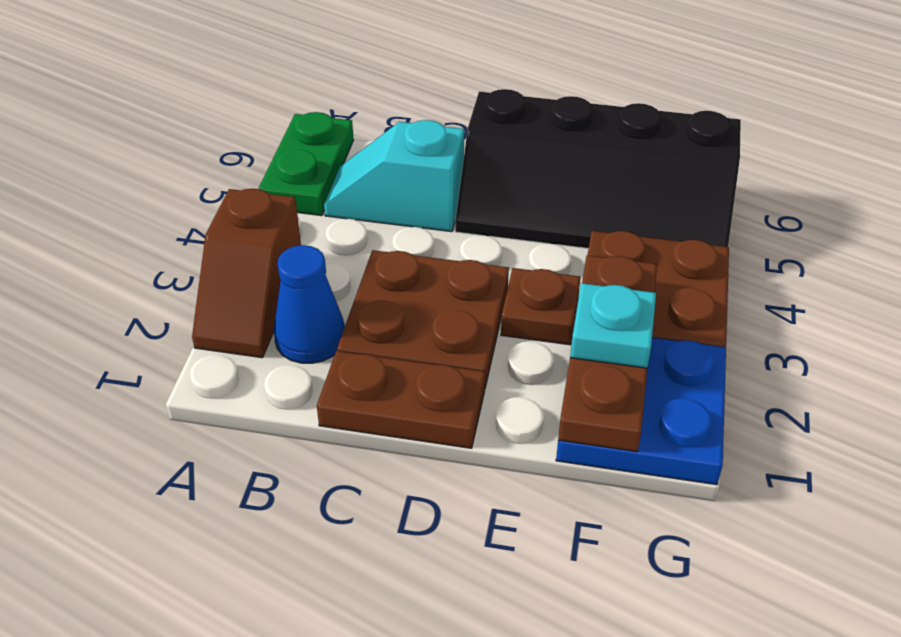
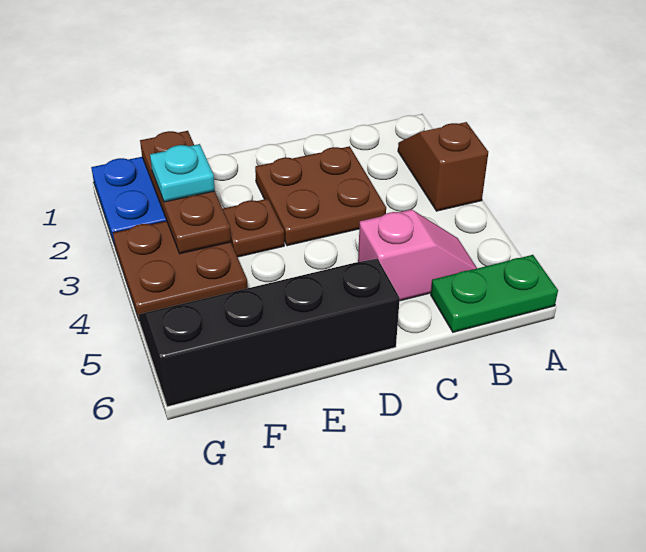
green 1x2 plate [259,112,354,216] -> green 1x2 plate turned to [431,255,558,332]
blue 1x1 cone [274,245,345,363] -> none
cyan 1x2 slope [324,120,464,232] -> pink 1x2 slope [358,209,477,301]
brown 1x2 plate [317,351,485,448] -> none

